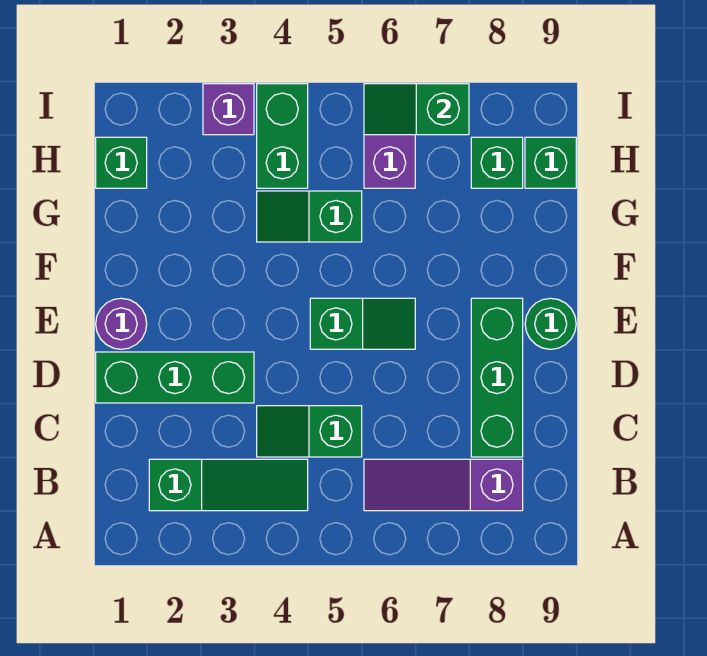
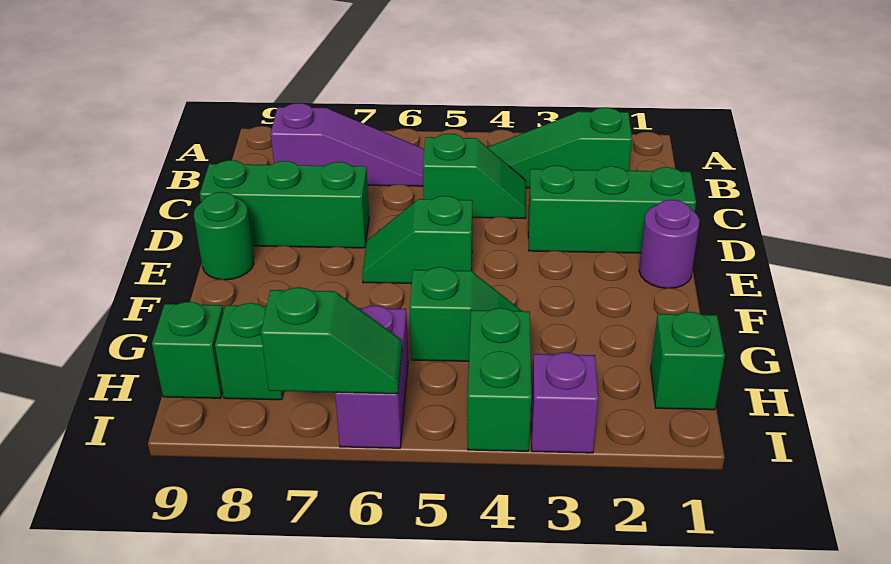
green 1x3 brick [471,298,523,457] -> green 1x3 brick turned to [200,160,369,248]

